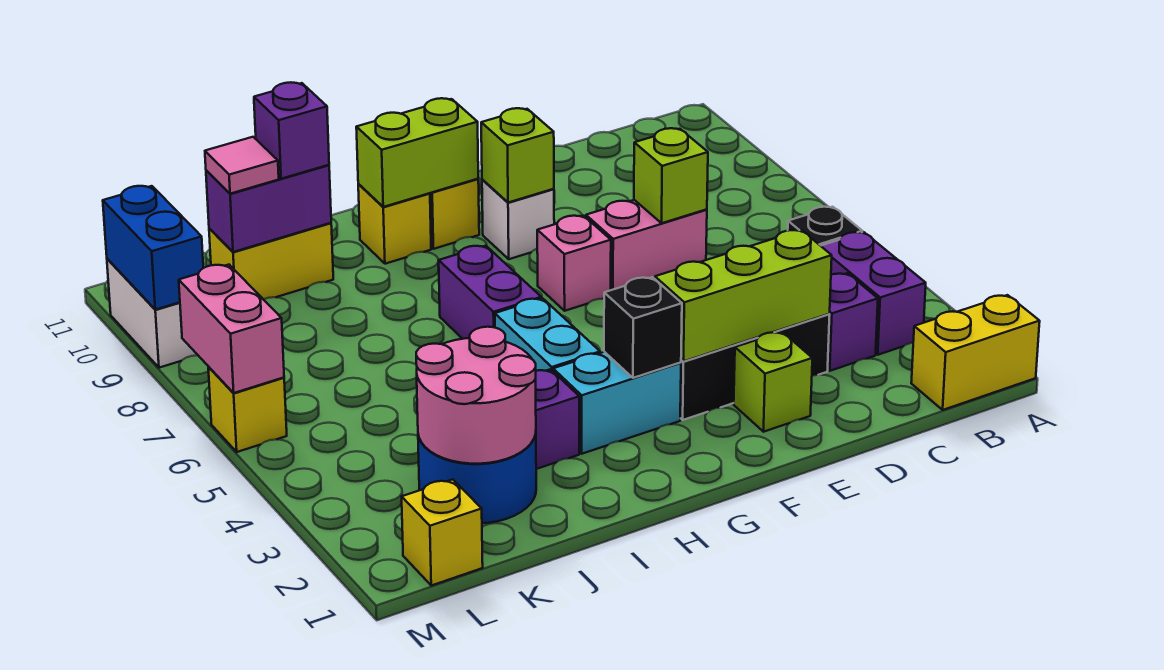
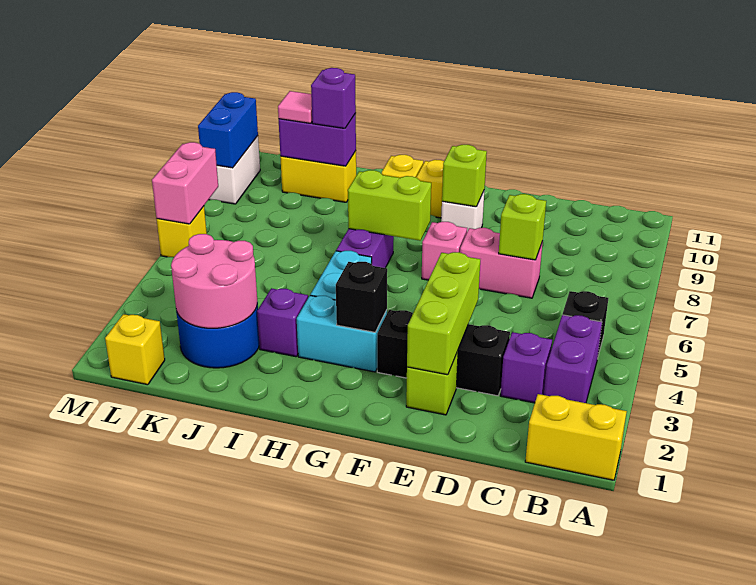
lime 1x3 brick [655,230,832,361] -> lime 1x3 brick turned to [407,252,480,375]
lime 1x2 brick [356,98,478,207] -> lime 1x2 brick moved to [348,170,431,241]

